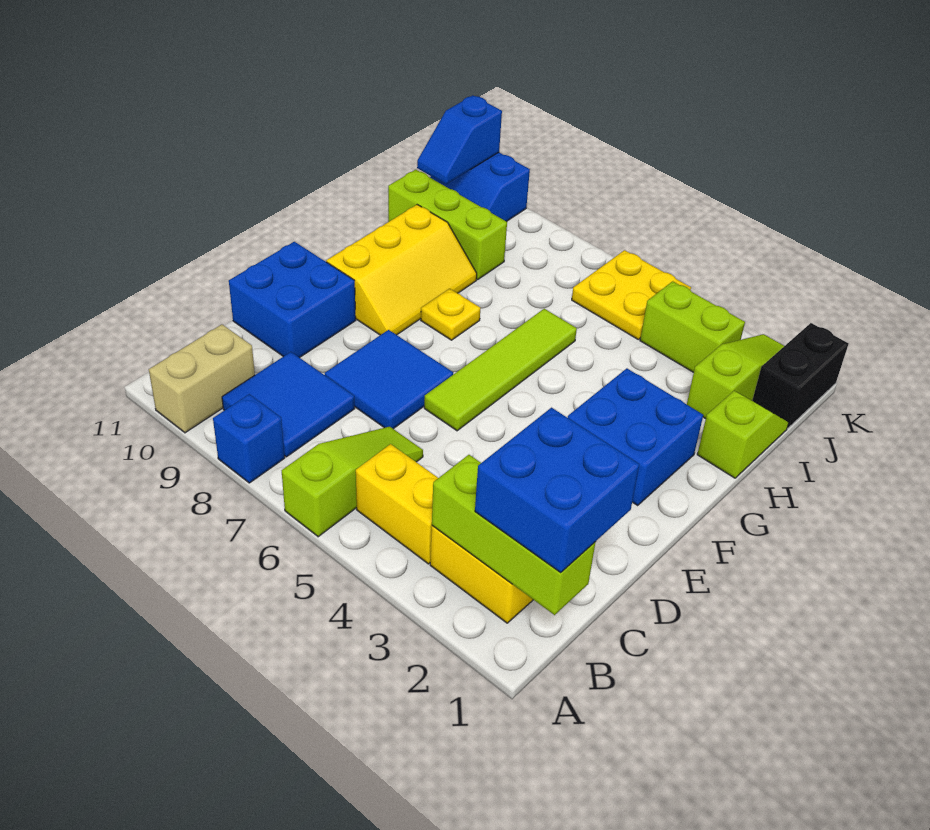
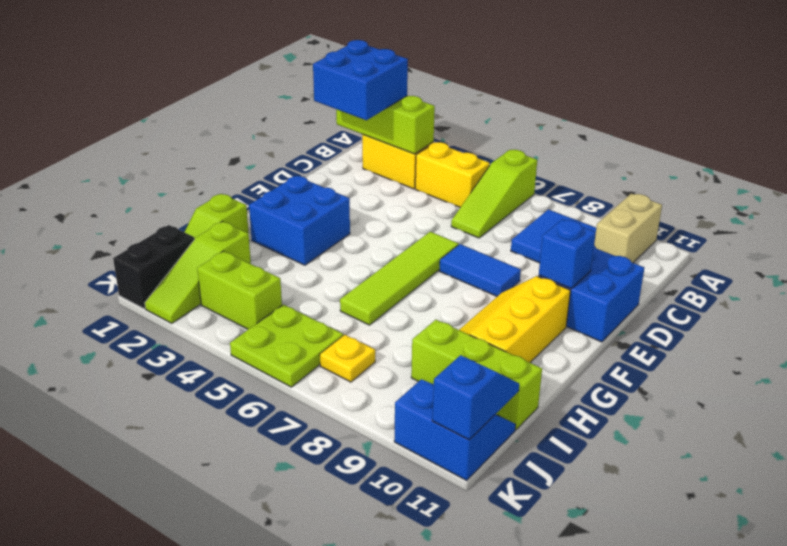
blue 1x1 brick [213,394,285,483] -> blue 1x1 brick moved to [539,219,596,289]
blue 2x2 tile [325,330,453,429] -> blue 1x2 tile [439,244,521,296]
yellow 1x1 plate [421,289,481,340] -> yellow 1x1 plate moved to [320,335,375,382]
yellow 2x2 plate [572,250,691,339] -> lime 2x2 plate [230,304,343,387]

